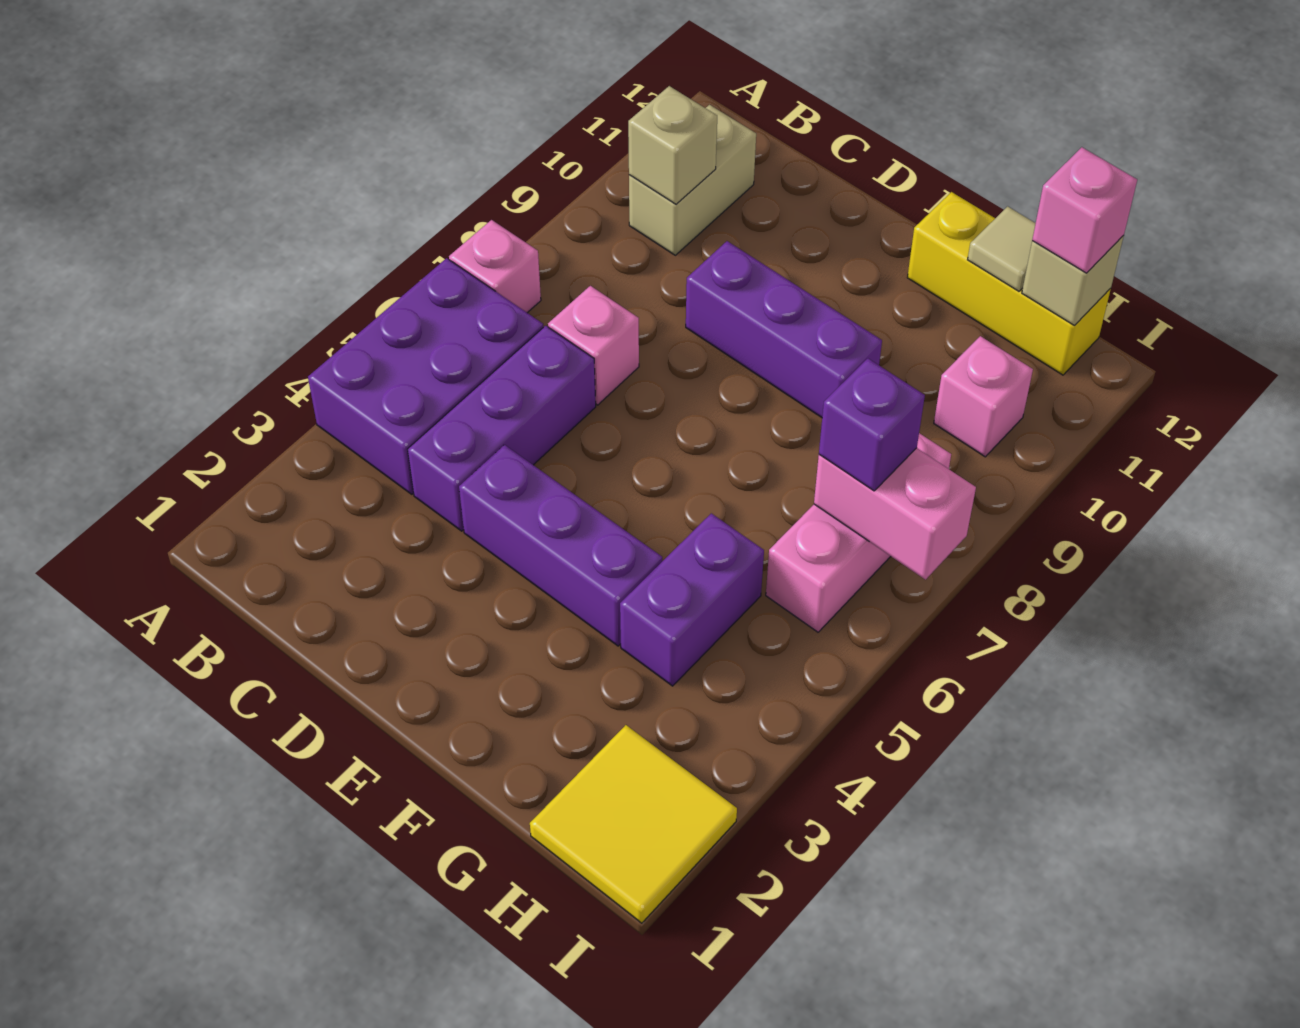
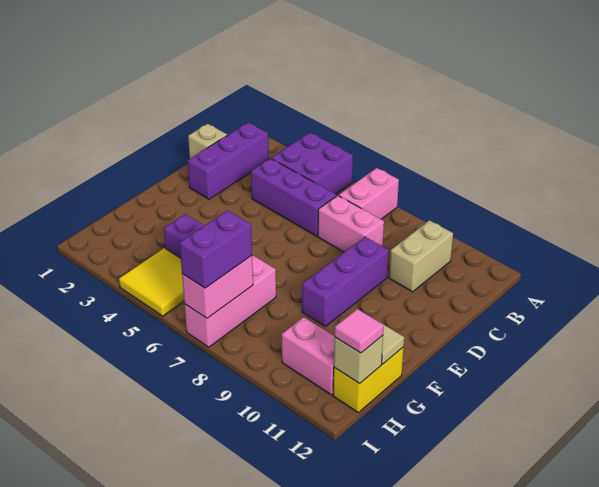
purple 2x3 brick [308,258,543,494] -> purple 2x2 brick [271,133,353,194]
pink 1x1 brick [449,220,541,313] -> pink 1x2 brick [339,168,399,219]
tan 1x2 brick [629,105,756,255] -> tan 1x2 brick turned to [389,220,453,292]
tan 1x1 brick [628,86,717,204] -> tan 1x1 brick moved to [188,124,227,158]
pink 1x1 brick [548,286,639,405] -> pink 1x2 brick [318,196,384,252]
purple 1x3 brick [459,445,662,646] -> purple 1x3 brick moved to [188,123,269,199]
yellow 1x3 brick [907,192,1111,375] -> yellow 1x2 brick [333,347,404,412]
yellow 2x2 tile [530,725,737,923] -> yellow 2x2 tile moved to [119,248,184,316]
pink 1x3 brick [766,433,951,632] -> pink 1x3 brick turned to [184,256,276,347]
purple 1x1 brick [819,359,925,491] -> purple 1x2 brick [180,210,252,288]
pink 1x1 brick [934,336,1033,457] -> pink 1x2 brick [282,317,335,395]
pink 1x1 brick [1032,147,1137,273] -> pink 1x1 tile [335,309,384,353]

